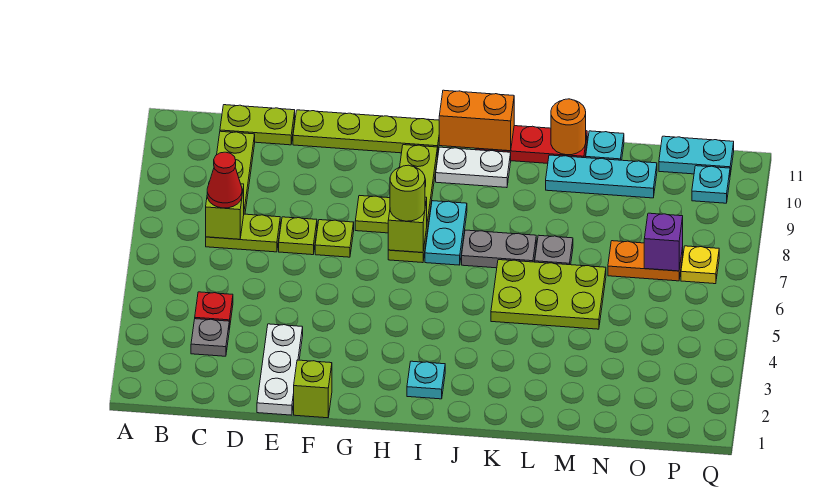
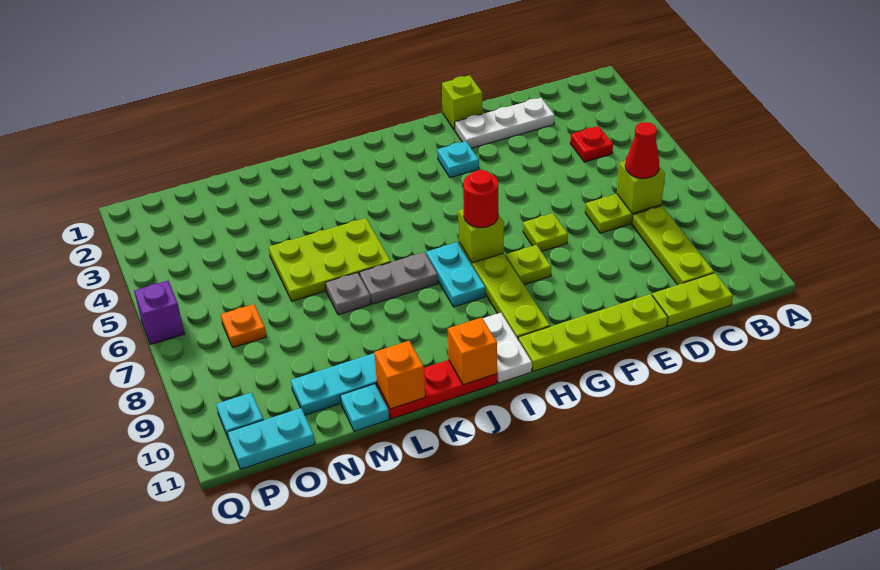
grey 1x1 plate [191,319,229,356] -> none
white 1x3 plate [257,324,303,415] -> white 1x3 plate turned to [455,98,554,148]
lime 1x1 plate [279,217,317,255] -> none
lime 1x1 round brick [390,165,425,221] -> red 1x1 round brick [463,170,498,227]
cyan 1x1 plate [407,361,445,399] -> cyan 1x1 plate moved to [437,141,479,178]
white 1x2 plate [436,147,511,188] -> white 1x2 plate turned to [483,313,532,383]
orange 1x2 brick [439,90,514,151] -> orange 1x1 brick [448,318,497,385]
orange 1x1 round brick [551,99,586,155] -> orange 1x1 brick [374,341,425,409]
orange 1x2 plate [608,241,683,281] -> orange 1x1 plate [221,304,266,347]
purple 1x1 brick [644,213,683,271] -> purple 1x1 brick moved to [134,281,184,345]
yellow 1x1 plate [681,246,719,284] -> none

